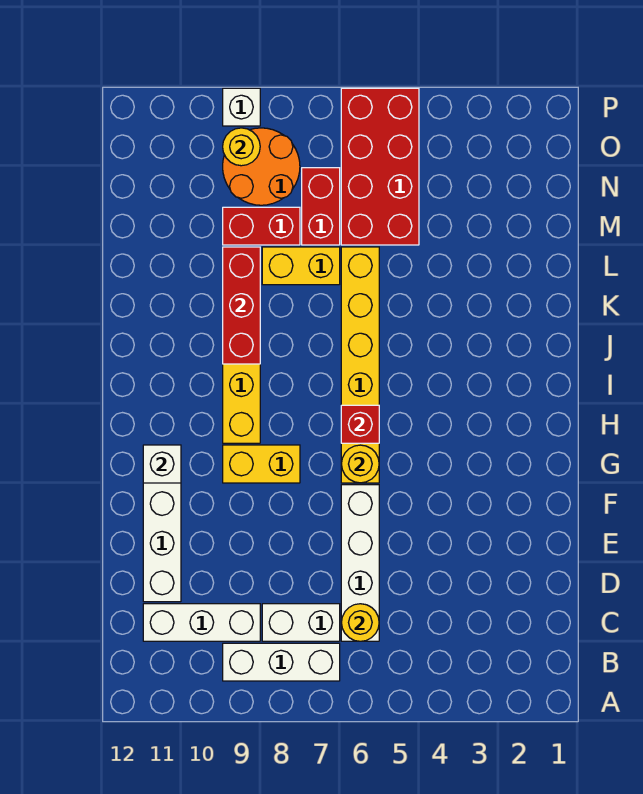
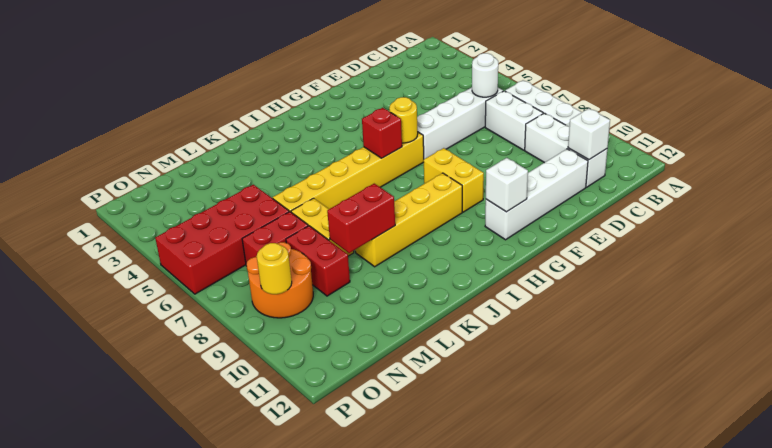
yellow 1x1 round brick [341,604,379,641] -> white 1x1 round brick [472,53,498,97]
red 1x3 brick [223,247,260,364] -> red 1x2 brick [327,184,395,253]
white 1x1 brick [223,88,260,126] -> white 1x1 brick moved to [568,108,610,160]

